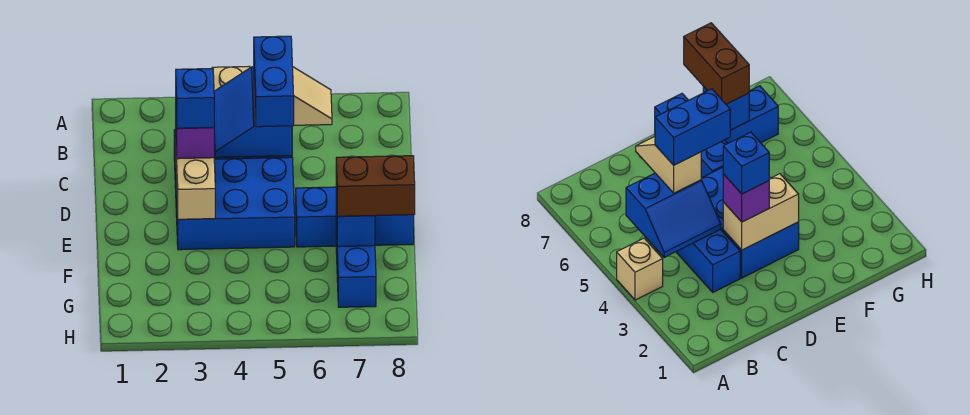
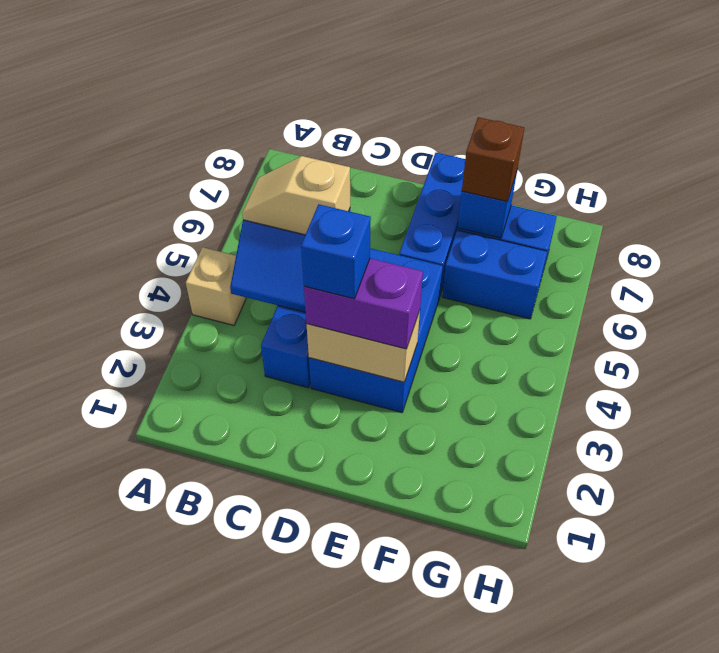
tan 1x2 slope [254,66,332,126] -> tan 1x2 slope turned to [242,156,350,235]
blue 1x2 brick [254,36,294,127] -> blue 1x2 brick moved to [442,230,547,319]
purple 1x1 brick [176,126,214,159] -> purple 1x2 brick [304,258,423,349]
brown 1x2 brick [336,156,415,216] -> brown 1x1 brick [462,117,524,201]

